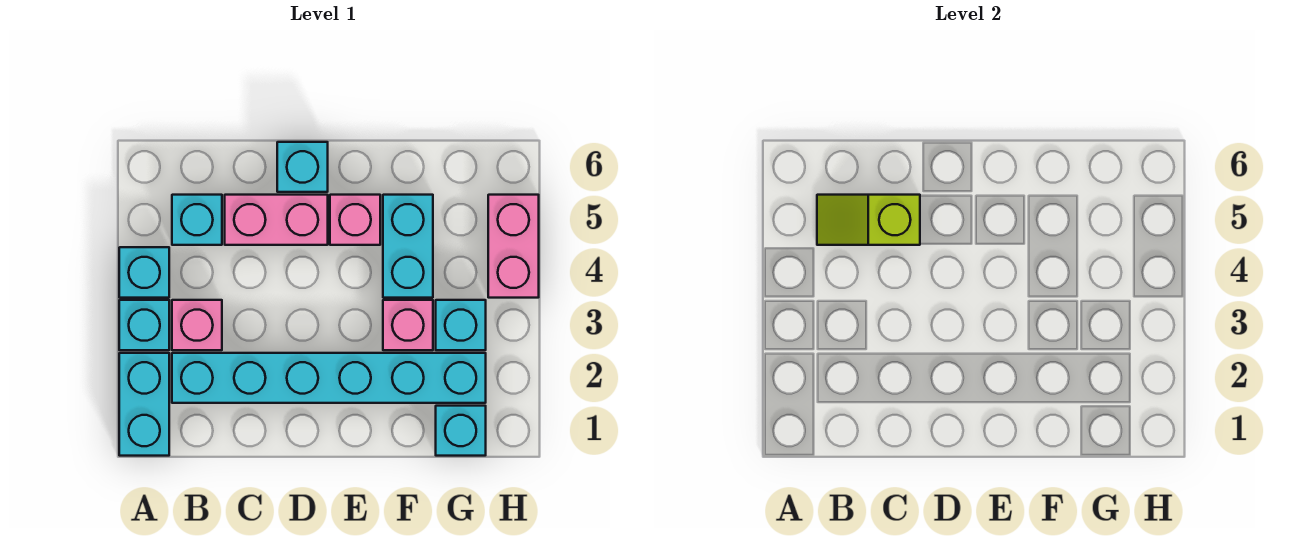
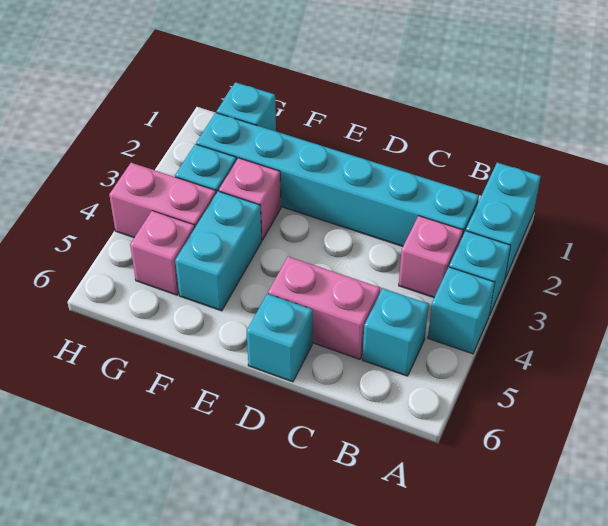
lime 1x2 slope [817,195,920,245] -> none
pink 1x1 brick [330,195,380,245] -> pink 1x1 brick moved to [130,211,195,295]
pink 1x2 brick [488,195,539,298] -> pink 1x2 brick turned to [109,163,216,237]

